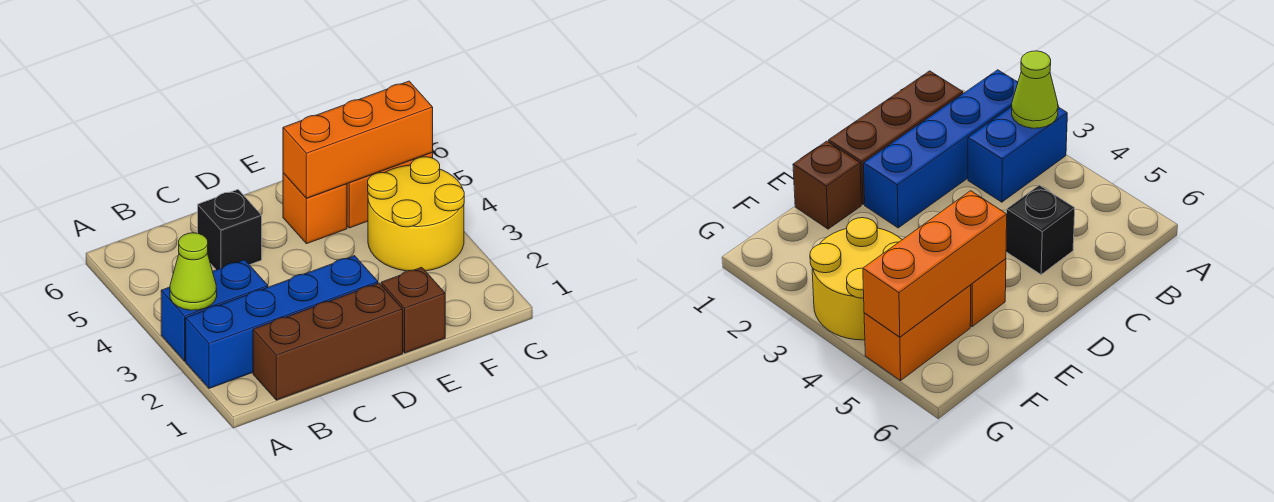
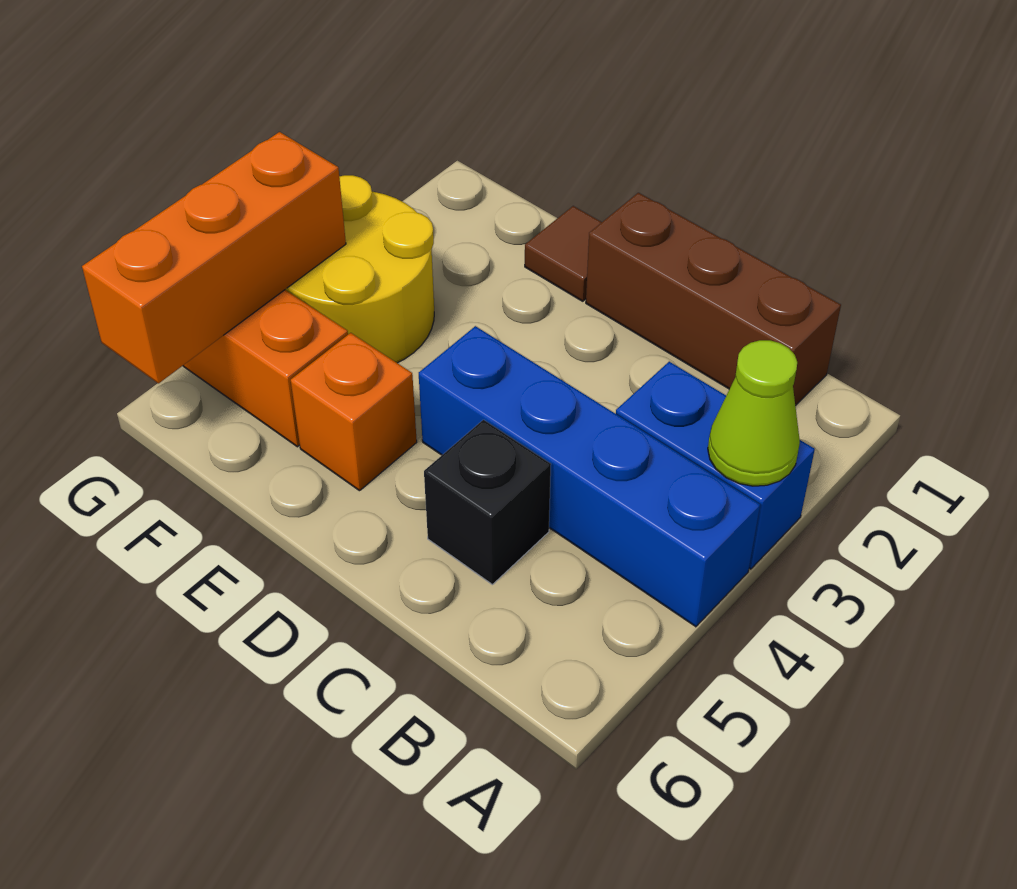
blue 1x4 brick [186,256,378,388] -> blue 1x4 brick moved to [419,326,760,627]
brown 1x1 brick [381,267,445,353] -> brown 1x1 tile [525,206,602,301]
orange 1x3 brick [283,81,433,198] -> orange 1x3 brick turned to [82,132,346,383]

